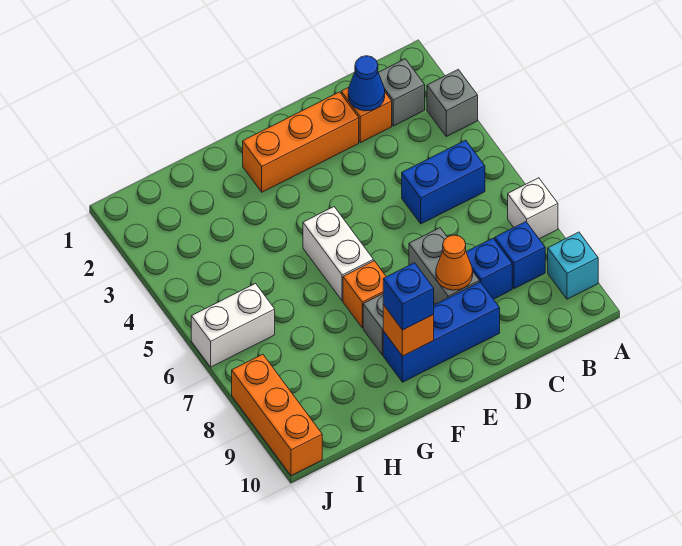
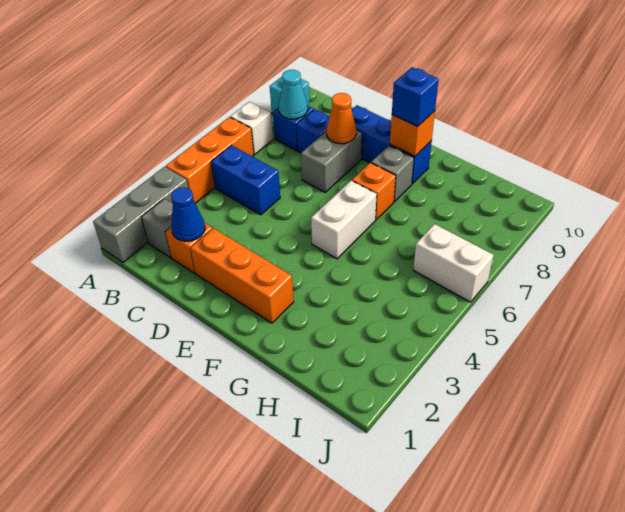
grey 1x1 brick [427,69,478,136] -> grey 1x3 brick [93,167,188,262]
none -> cyan 1x1 cone [279,70,308,119]
orange 1x3 brick [232,354,322,476] -> orange 1x3 brick moved to [166,117,254,203]

